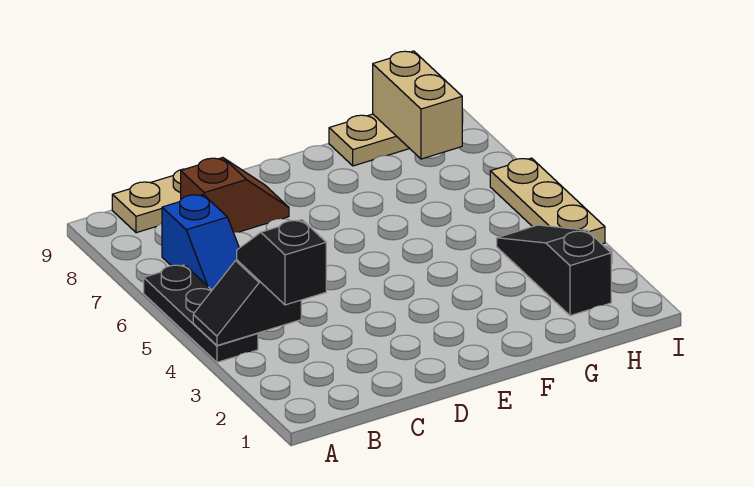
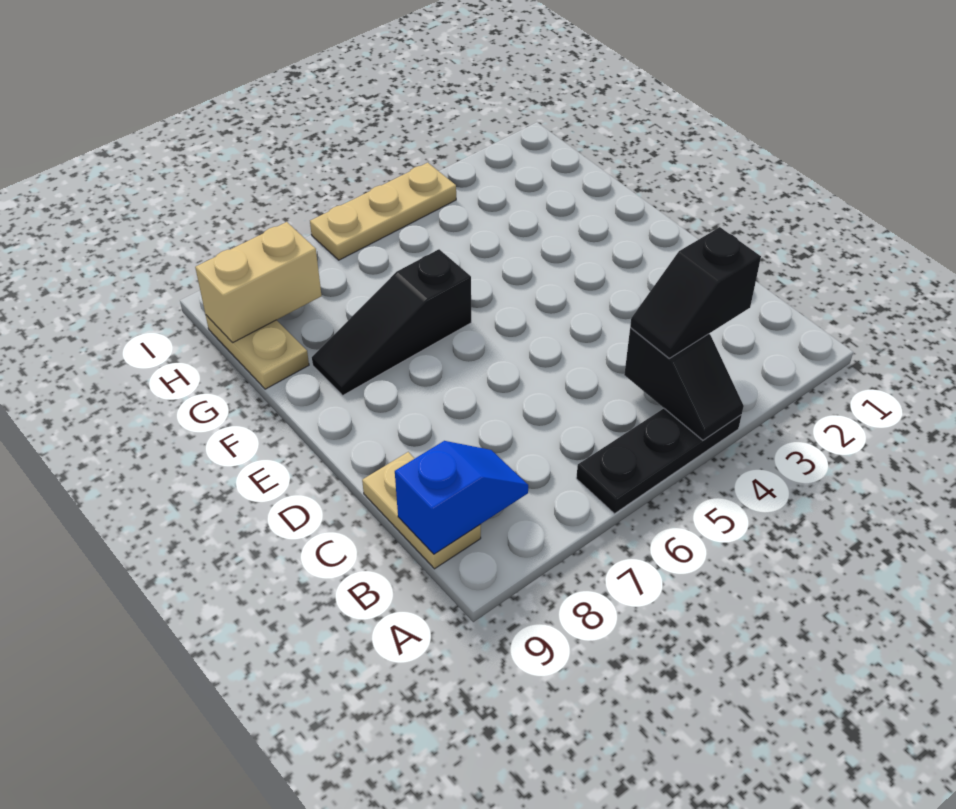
blue 1x2 slope [162,195,239,290] -> blue 1x2 slope moved to [395,441,528,554]
brown 1x2 slope [181,158,289,232] -> none
black 1x3 slope [497,225,611,316] -> black 1x3 slope moved to [312,249,471,395]

